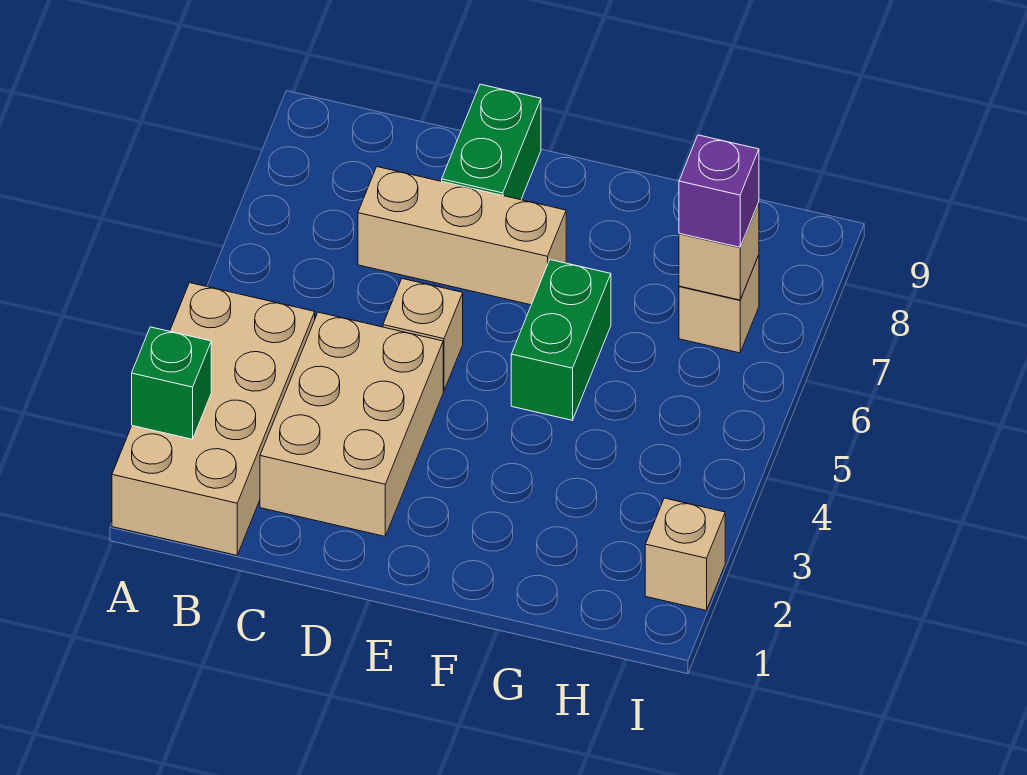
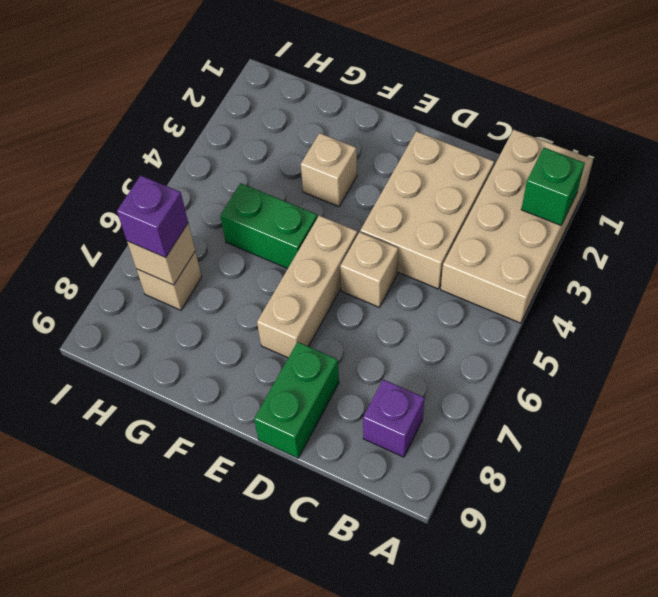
none -> purple 1x1 brick [363,379,425,457]
tan 1x3 brick [358,167,566,305] -> tan 1x3 brick turned to [257,215,358,358]
green 1x2 brick [511,260,611,420] -> green 1x2 brick turned to [220,183,317,269]
tan 1x1 brick [645,498,725,610] -> tan 1x1 brick moved to [301,133,357,207]

